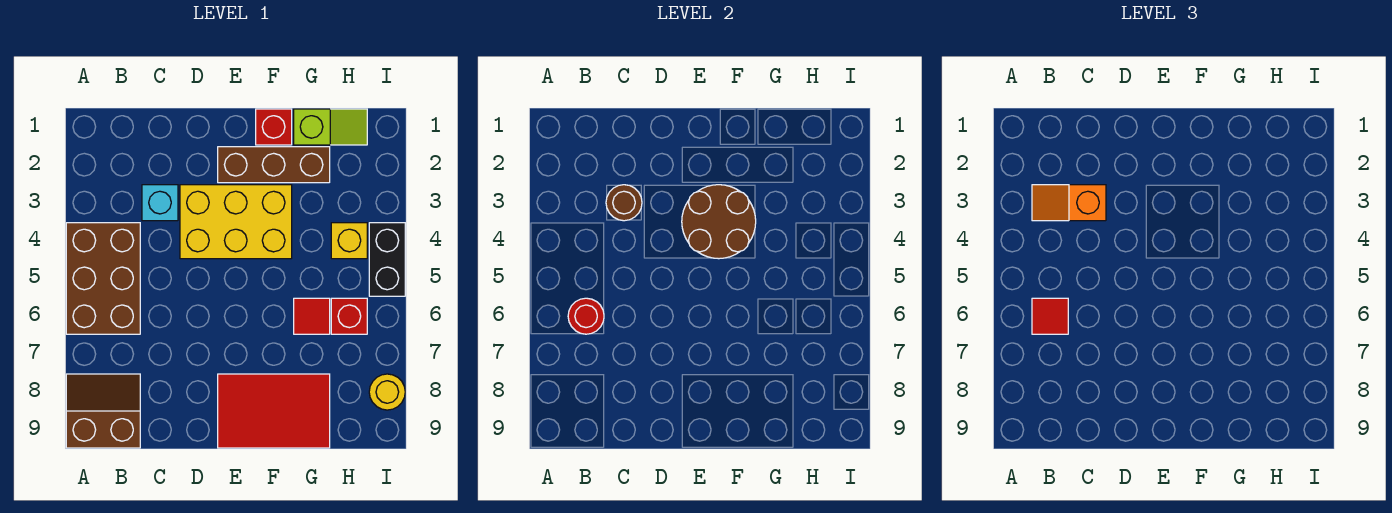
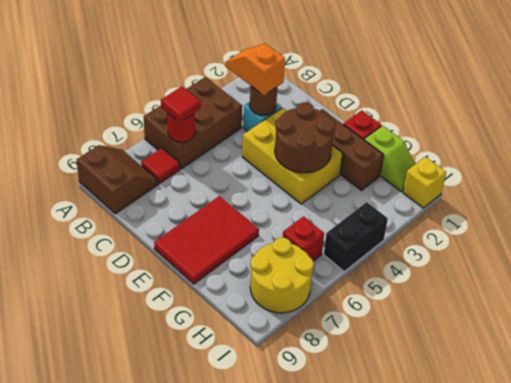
red 2x3 tile [218,374,330,448] -> red 2x3 tile turned to [154,196,259,284]
red 1x1 tile [294,298,330,334] -> red 1x1 tile moved to [141,148,180,184]
yellow 1x1 brick [331,223,367,259] -> yellow 1x1 brick moved to [403,157,446,208]
yellow 1x1 round brick [369,374,405,410] -> yellow 2x2 round brick [250,238,314,313]

